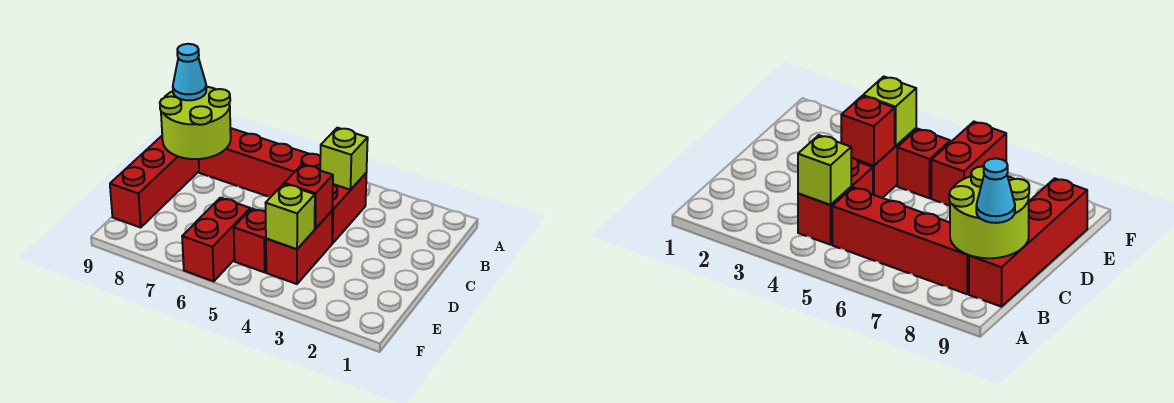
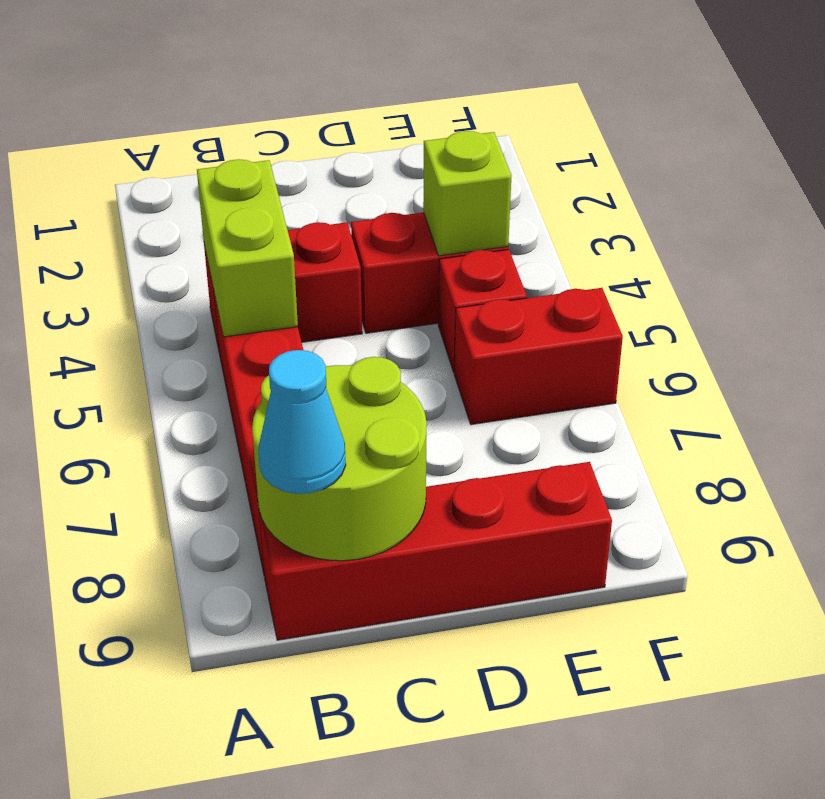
lime 1x1 brick [320,128,368,190] -> lime 1x2 brick [197,159,298,337]
red 1x1 brick [284,165,333,229] -> none

